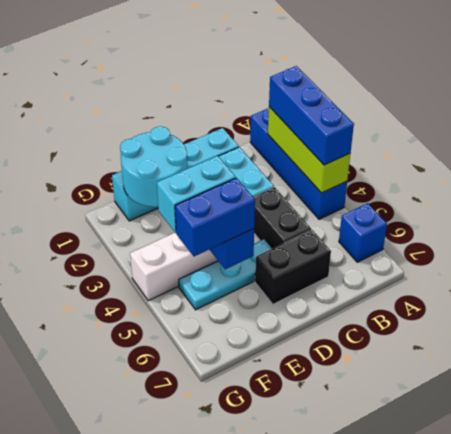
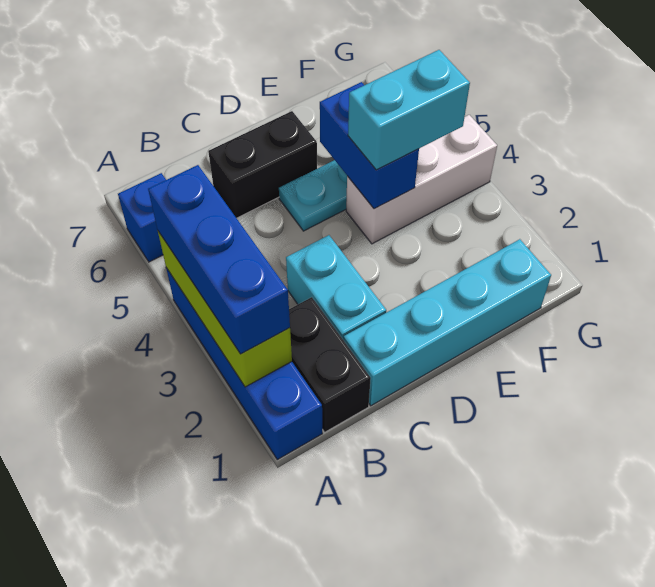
black 1x2 brick [253,187,311,249] -> black 1x2 brick moved to [289,297,371,432]
cyan 2x2 round brick [120,126,187,207] -> none
blue 1x2 brick [175,178,255,256] -> none

